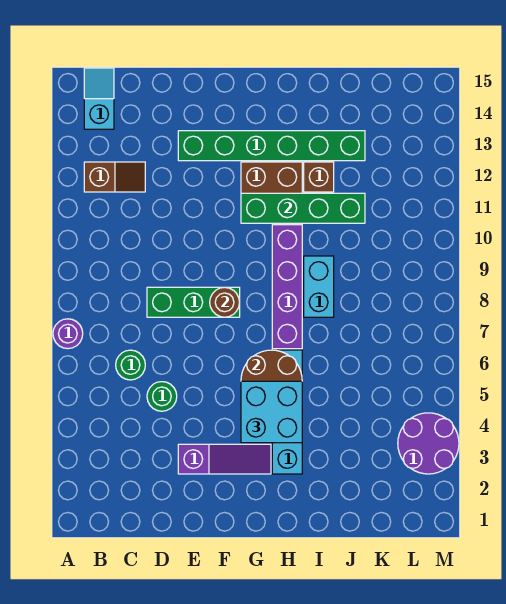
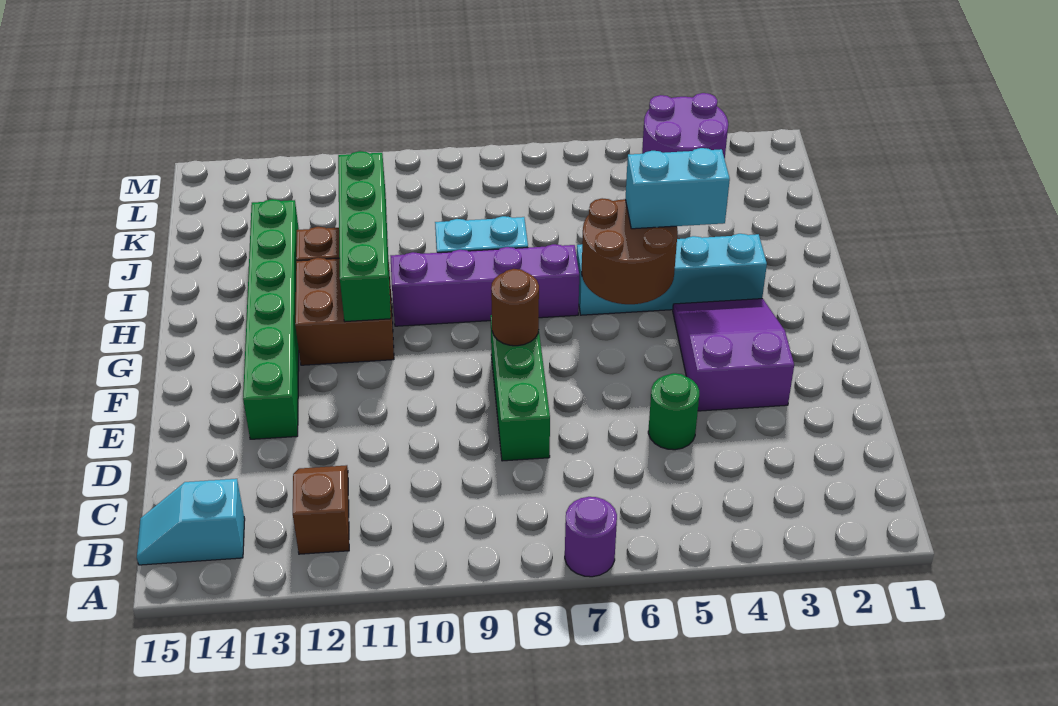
green 1x1 round brick [116,350,145,380] -> none
purple 1x3 slope [178,444,271,474] -> purple 2x3 slope [673,299,794,411]
cyan 2x2 brick [241,381,302,443] -> cyan 1x2 brick [625,148,730,229]

